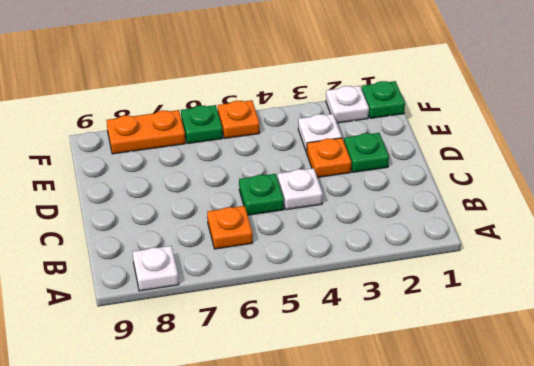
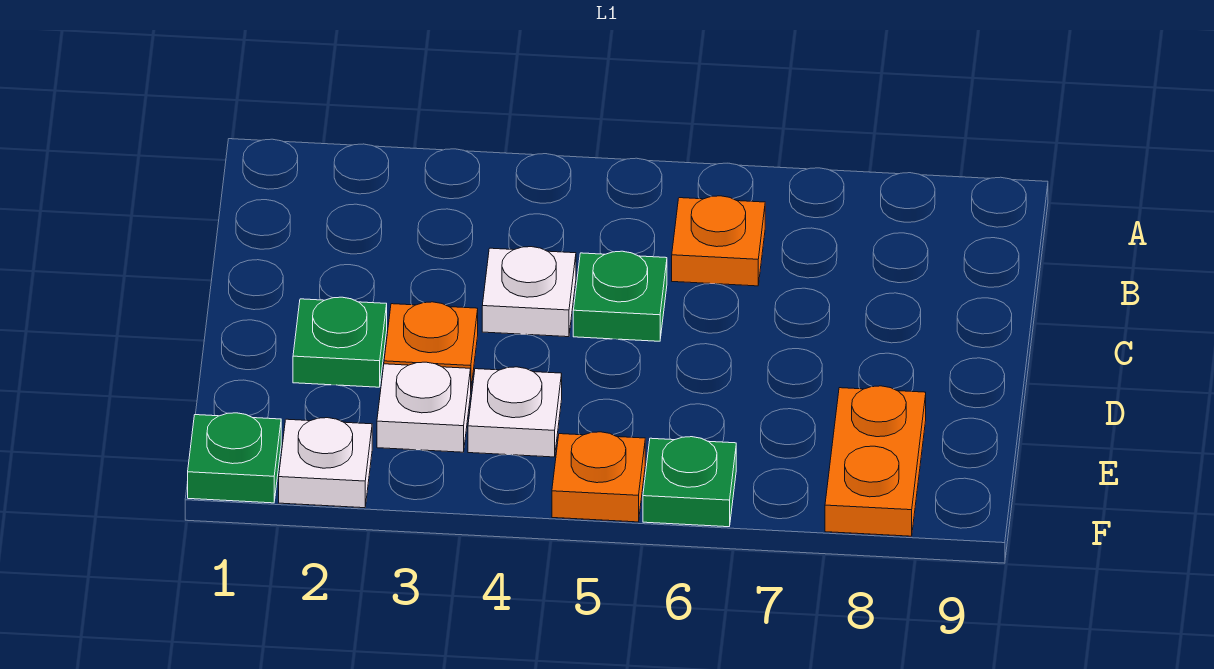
white 1x1 plate [133,246,179,291] -> white 1x1 plate moved to [468,367,562,457]
orange 1x2 plate [106,110,185,154] -> orange 1x2 plate turned to [825,386,926,536]

